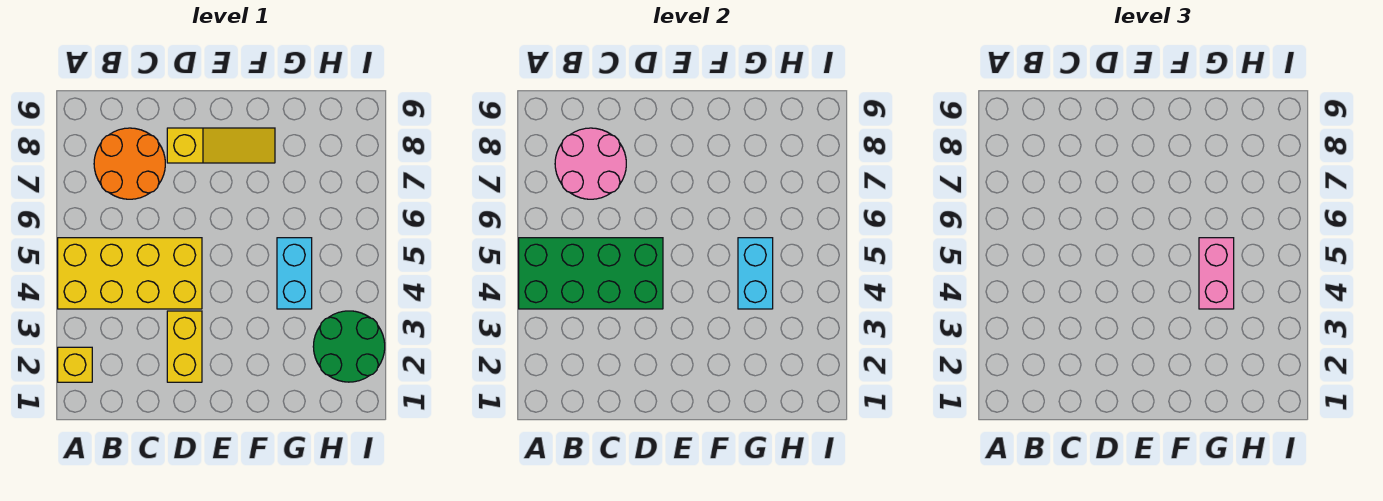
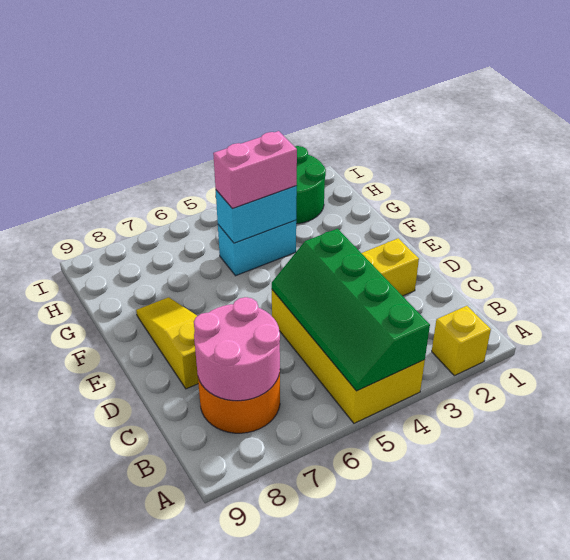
green 2x4 brick [519,238,663,309] -> green 2x4 slope [272,229,430,391]

